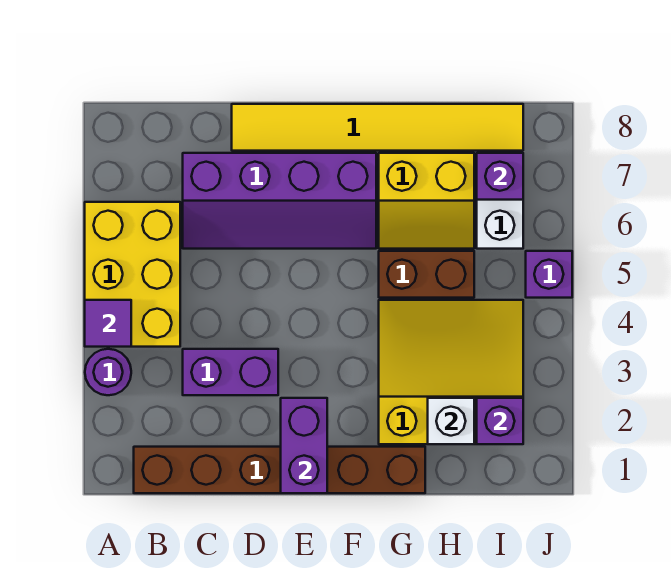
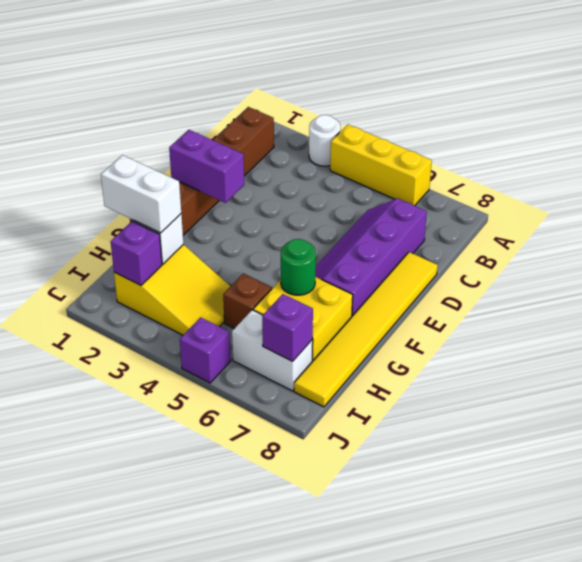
purple 1x1 round brick [85,349,131,395] -> white 1x1 round brick [309,115,341,166]
yellow 2x3 brick [85,202,180,347] -> yellow 1x3 brick [330,125,432,206]
purple 1x1 tile [85,300,131,347] -> none
purple 1x2 brick [183,349,278,395] -> none
yellow 3x3 slope [379,300,523,444] -> yellow 2x3 slope [114,245,230,335]
brown 1x2 brick [379,251,474,298] -> brown 1x1 brick [223,274,272,329]
yellow 2x2 slope [379,153,474,249] -> yellow 2x2 brick [253,277,353,362]
none -> green 1x1 round brick [281,239,316,295]
none -> white 1x2 brick [101,155,181,233]

